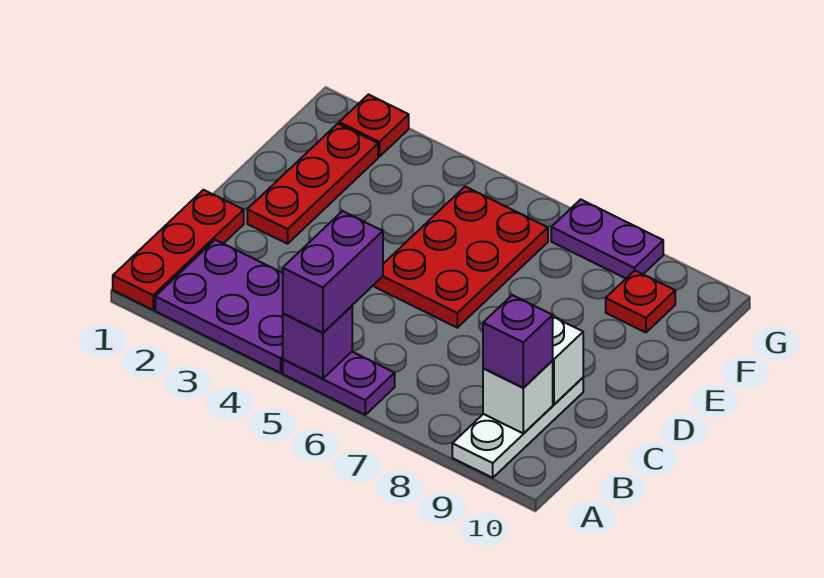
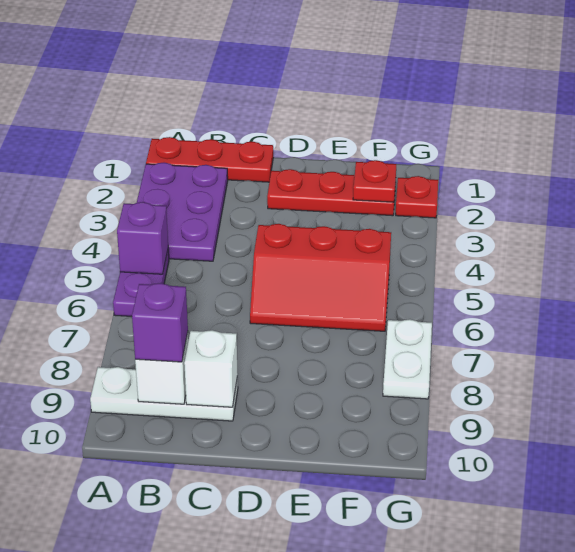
purple 1x2 brick [283,211,383,333] -> none
red 2x3 plate [375,187,548,328] -> red 2x3 slope [250,224,391,331]
red 1x1 plate [606,271,675,332] -> red 1x1 plate moved to [353,160,396,202]
purple 1x2 plate [551,199,663,278] -> white 1x2 plate [383,319,432,399]

